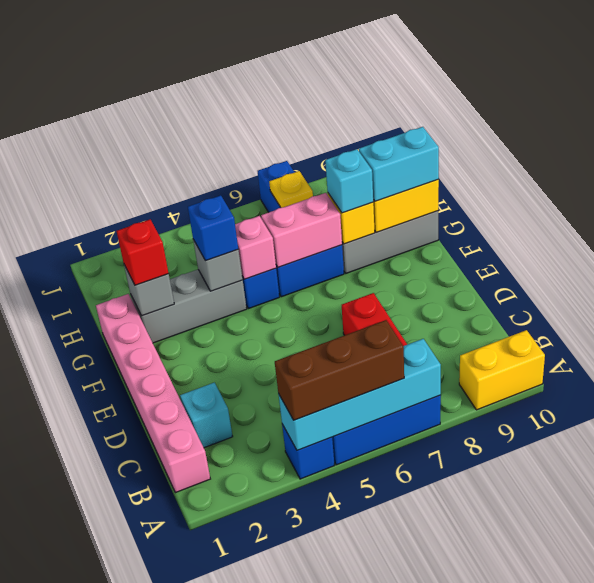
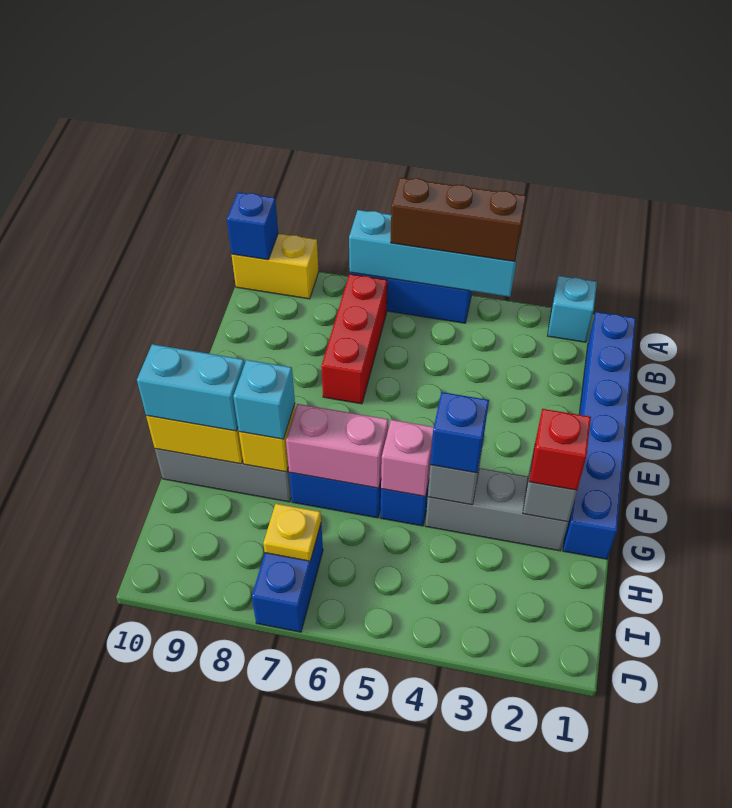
blue 1x1 brick [282,424,334,479] -> blue 1x1 brick moved to [227,192,278,260]
pink 1x6 brick [96,294,210,493] -> blue 1x6 brick [563,312,636,559]
cyan 1x1 brick [180,383,233,448] -> cyan 1x1 brick moved to [548,276,597,342]

